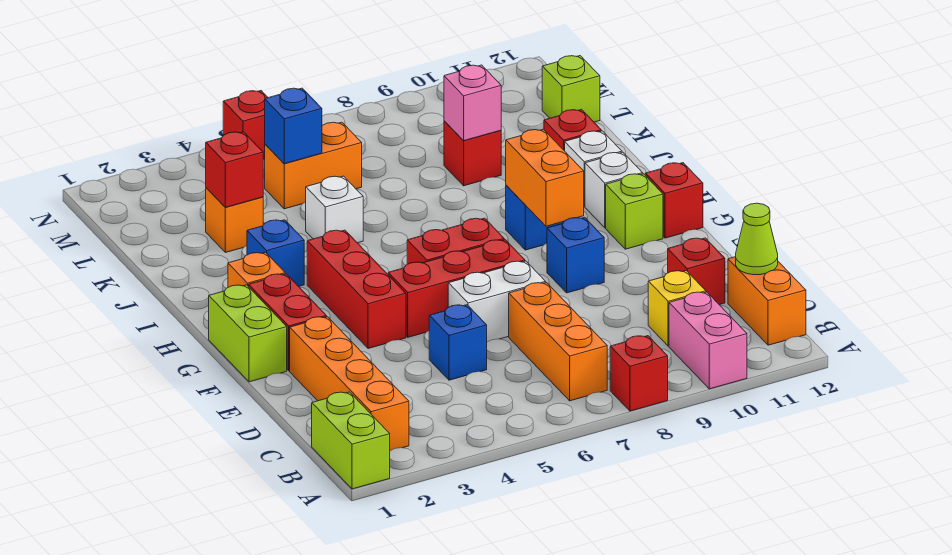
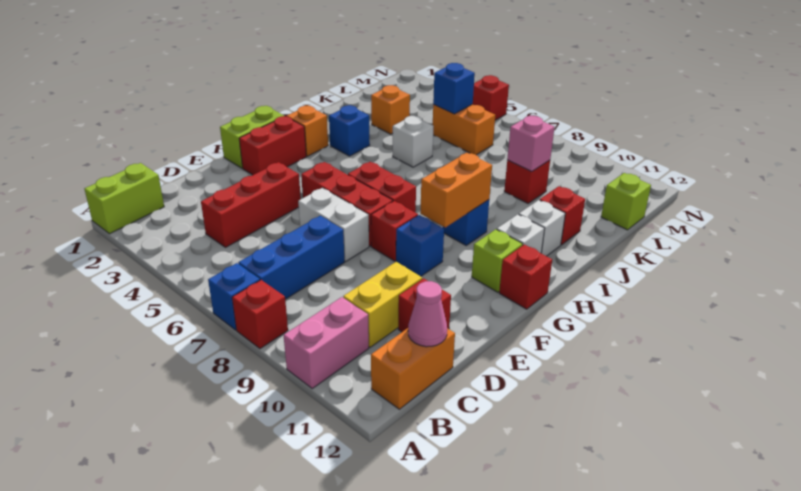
orange 1x4 brick [290,317,409,451] -> none
orange 1x3 brick [509,283,607,401] -> blue 1x3 brick [238,216,344,299]
yellow 1x1 brick [648,271,706,346] -> yellow 1x2 brick [343,262,422,347]
lime 1x1 cone [736,203,778,275] -> pink 1x1 cone [408,281,447,347]
blue 1x1 brick [429,305,487,380] -> blue 1x1 brick moved to [208,263,260,330]
red 1x3 brick [307,230,406,349] -> red 1x3 brick moved to [201,162,301,247]
red 1x1 brick [206,132,263,207] -> red 1x1 brick moved to [371,201,418,261]

